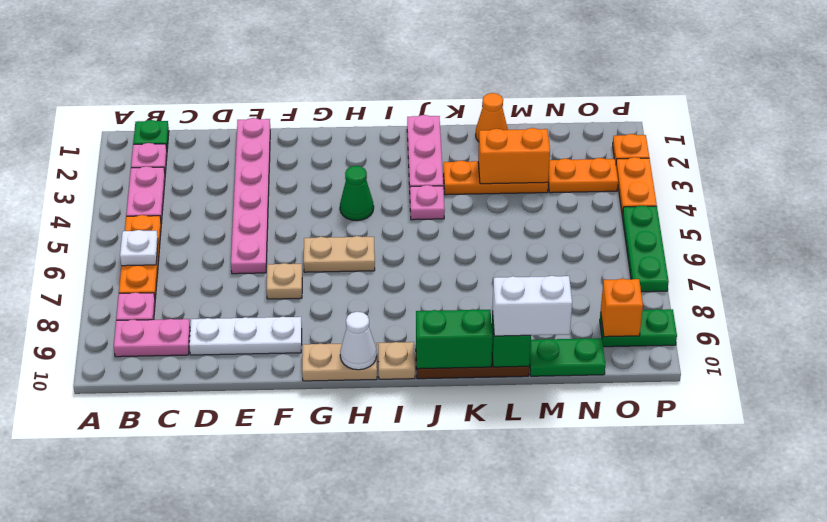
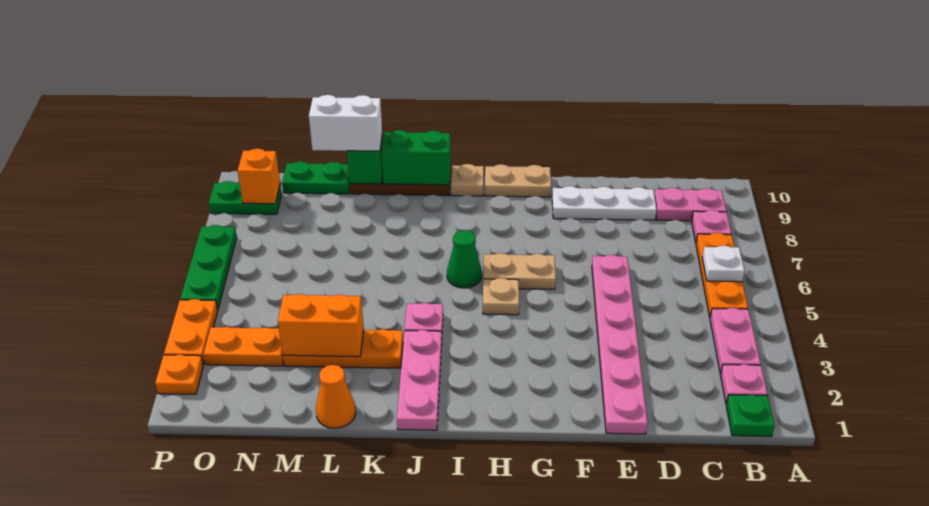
tan 1x1 plate [267,263,302,299] -> tan 1x1 plate moved to [483,278,519,315]
green 1x1 cone [340,166,374,221] -> green 1x1 cone moved to [447,230,482,288]
white 1x1 cone [340,312,377,370] -> none

